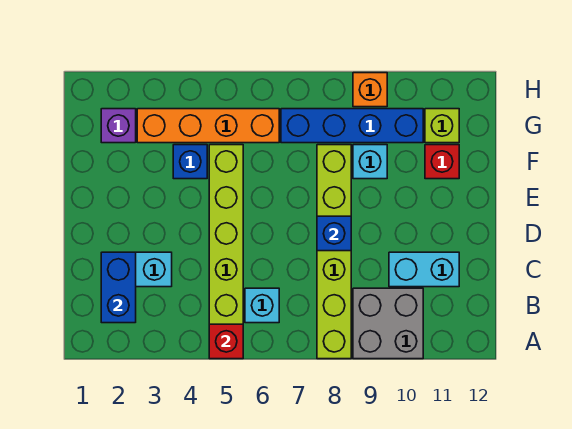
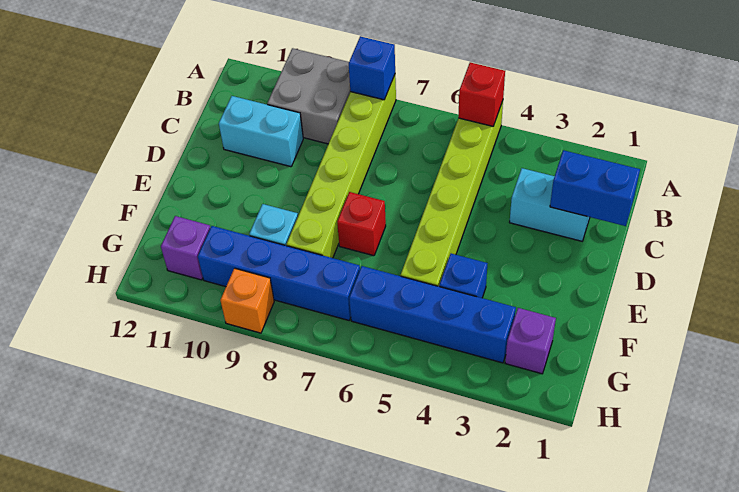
blue 1x2 brick [101,252,136,323] -> blue 1x2 brick turned to [550,150,640,226]
cyan 1x1 brick [245,288,279,323] -> none
blue 1x1 brick [317,216,351,251] -> blue 1x1 brick moved to [349,36,395,100]
red 1x1 brick [425,145,459,179] -> red 1x1 brick moved to [337,192,386,256]
orange 1x4 brick [137,109,279,143] -> blue 1x4 brick [349,266,516,363]
lime 1x1 brick [425,109,459,143] -> purple 1x1 brick [161,216,210,280]

